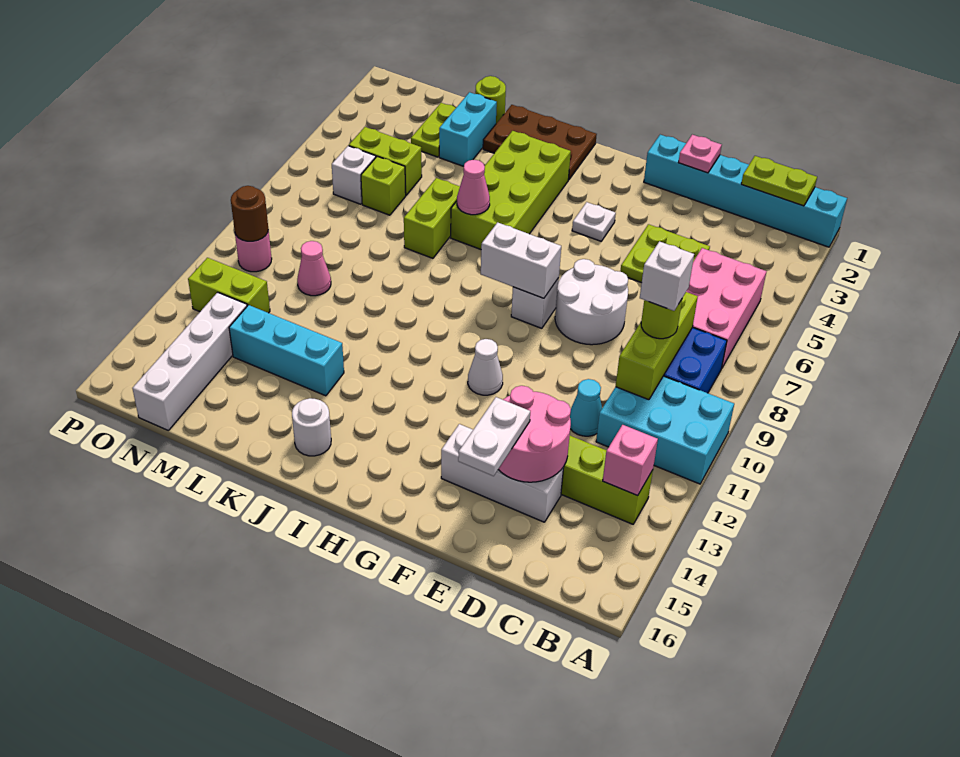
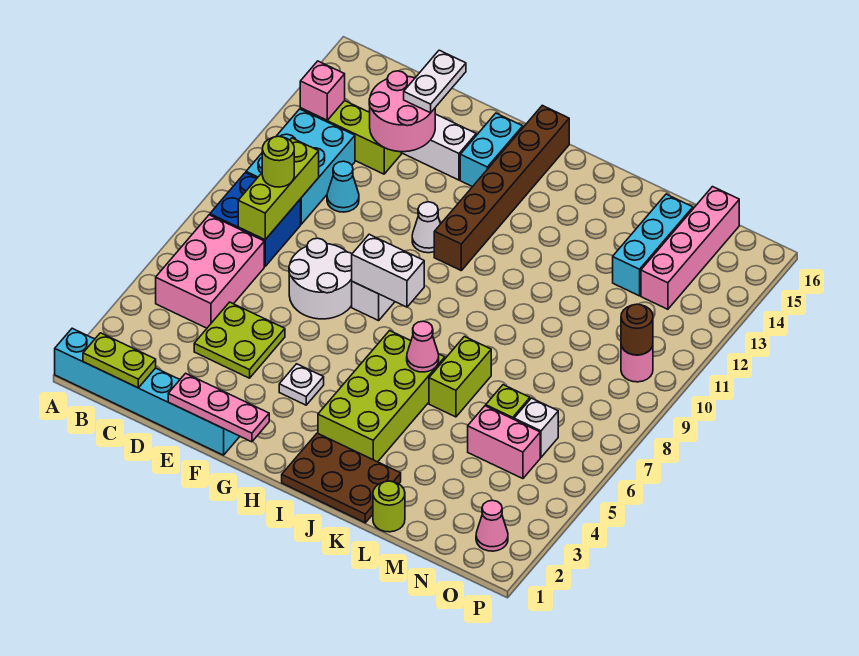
cyan 2x3 brick [596,376,734,484] -> cyan 2x3 brick turned to [246,109,355,224]
white 1x1 brick [640,241,694,311] -> none
pink 1x1 plate [678,135,722,173] -> pink 1x3 plate [168,373,269,442]
none -> brown 1x6 brick [434,105,569,270]
white 1x1 round brick [292,398,331,456] -> none
cyan 1x3 brick [229,305,344,396] -> cyan 1x3 brick turned to [613,194,693,296]
cyan 1x2 brick [439,92,497,166] -> cyan 1x2 brick moved to [460,113,523,187]
lime 1x2 plate [411,103,456,157] -> none
lime 1x2 brick [349,127,422,195] -> pink 1x2 brick [468,406,540,479]
pink 1x1 cone [297,241,331,296] -> pink 1x1 cone moved to [476,500,508,551]
lime 1x2 brick [188,258,270,313] -> none
white 1x4 brick [132,292,247,430] -> pink 1x4 brick [641,187,739,309]

